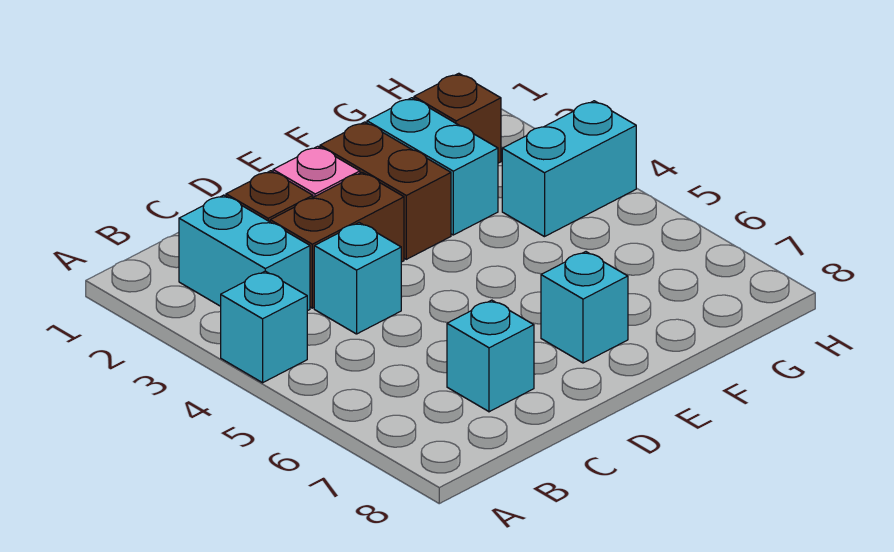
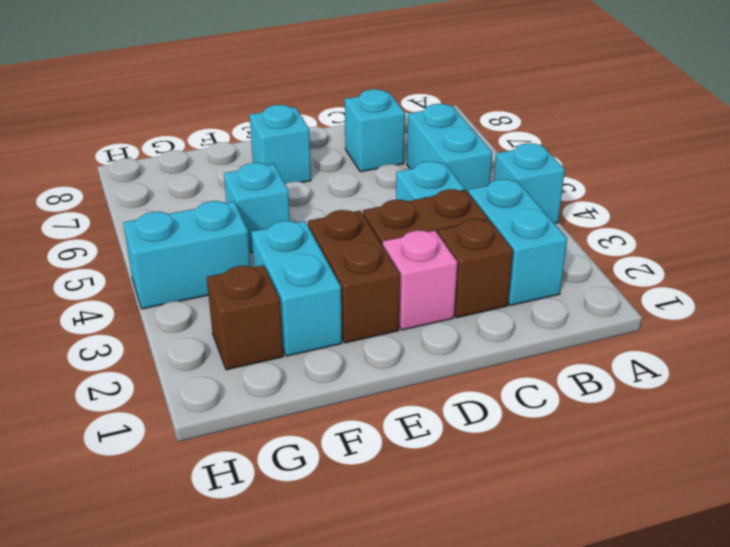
none -> cyan 1x2 brick [407,104,493,192]
none -> cyan 1x1 brick [224,163,290,252]

